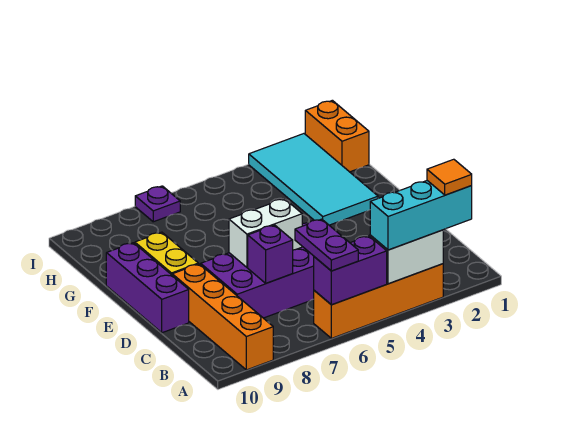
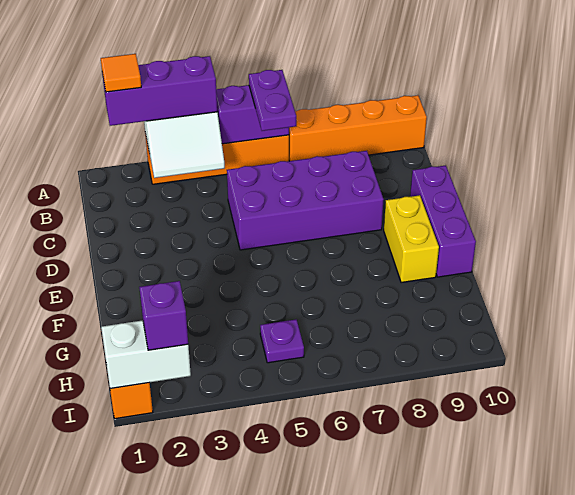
cyan 1x3 brick [370,181,472,250] -> purple 1x3 brick [102,56,217,126]
orange 1x4 brick [172,264,273,370] -> orange 1x4 brick turned to [289,95,427,161]
purple 1x1 brick [248,225,293,283] -> purple 1x1 brick moved to [139,281,188,350]
white 1x2 brick [229,199,302,267] -> white 1x2 brick moved to [101,320,191,389]
cyan 2x4 tile [249,134,378,225] -> none
purple 1x1 plate [135,186,180,222] -> purple 1x1 plate moved to [260,320,304,363]

